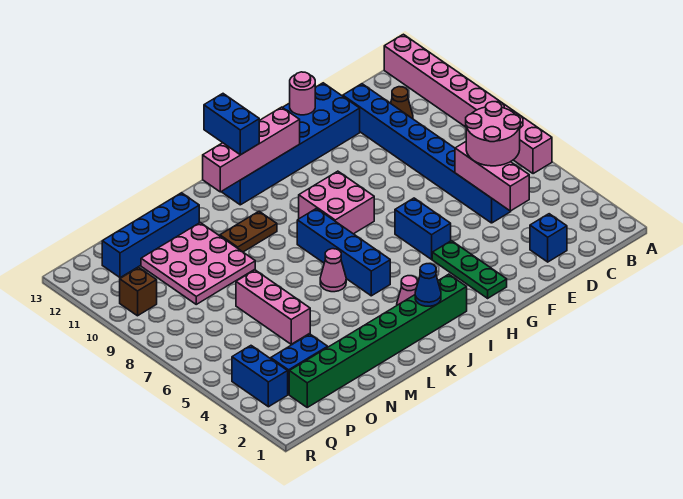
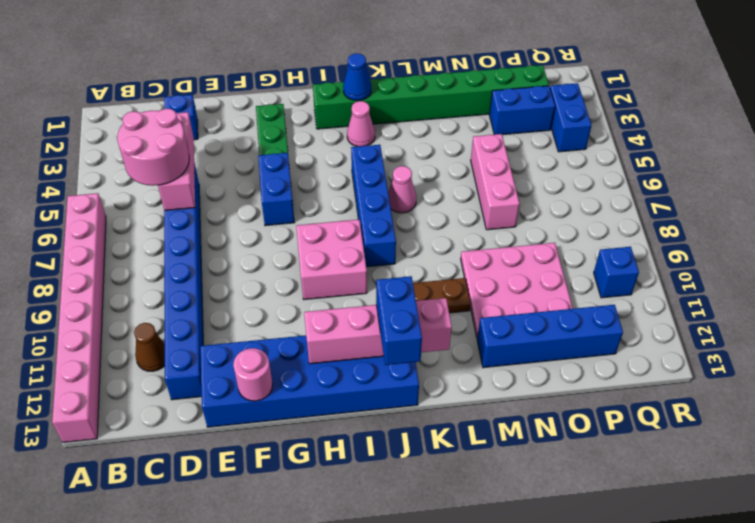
brown 1x1 brick [120,267,157,316] -> blue 1x1 brick [594,247,639,298]

